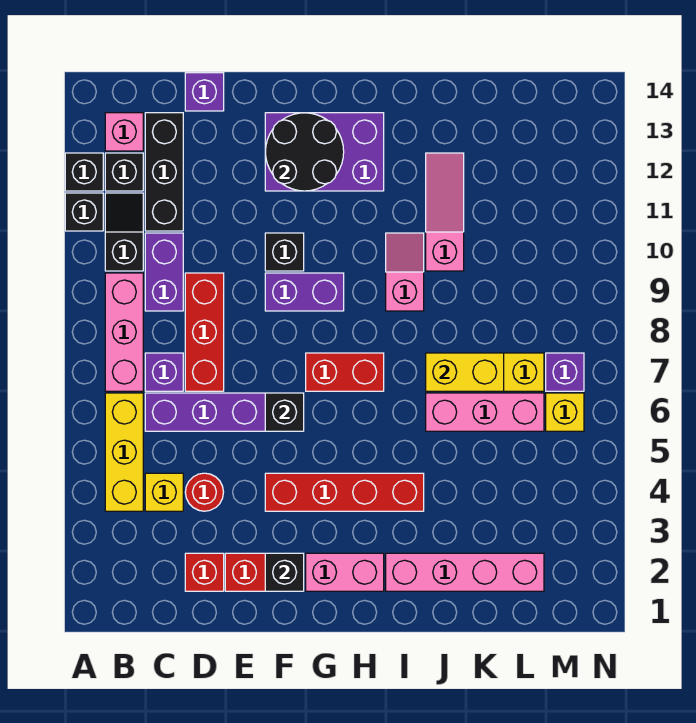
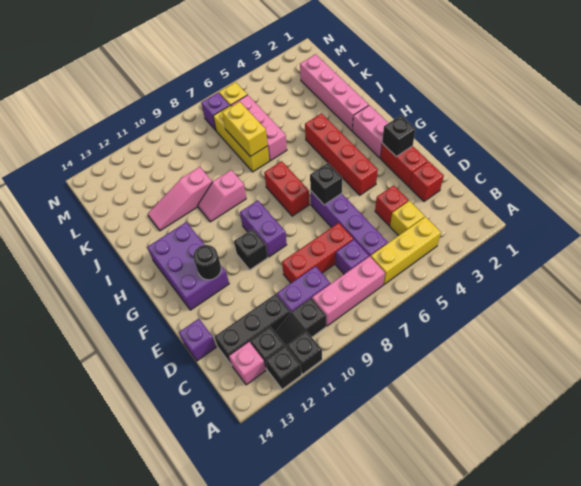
red 1x1 round brick [185,473,223,511] -> red 1x1 brick [375,185,409,226]
black 2x2 round brick [265,113,344,191] -> black 1x1 round brick [193,245,221,280]

